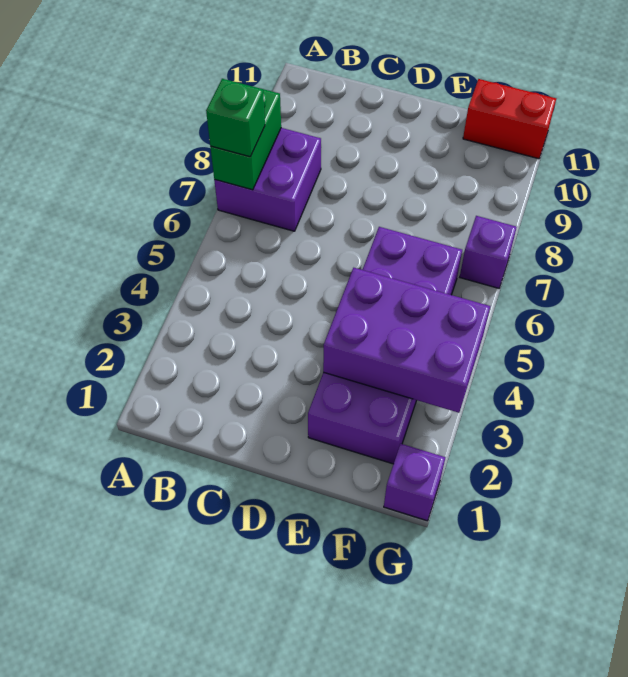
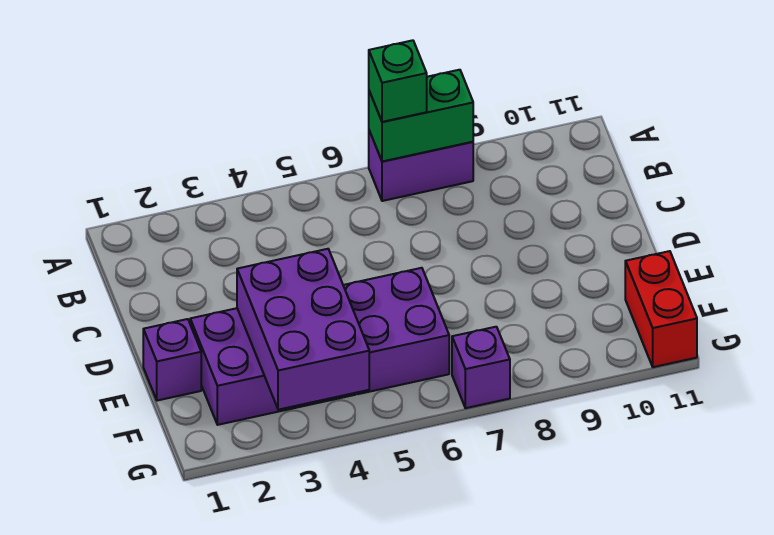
purple 2x2 brick [214,128,321,231] -> purple 1x2 brick [369,131,473,201]
purple 1x1 brick [384,444,445,521] -> purple 1x1 brick moved to [143,319,201,401]

